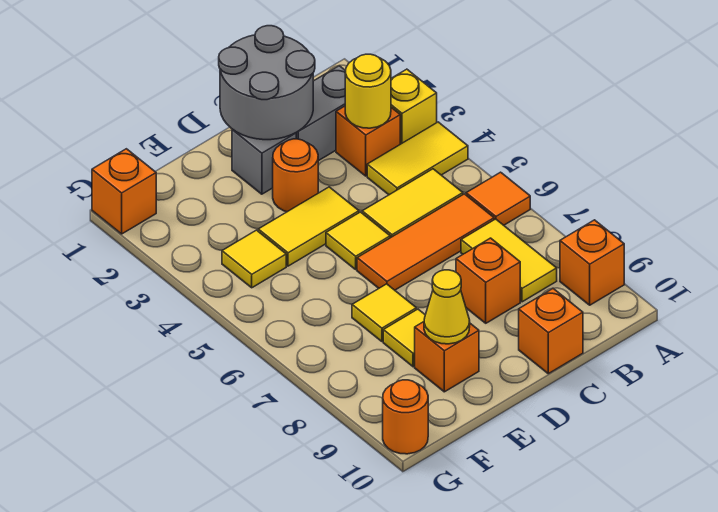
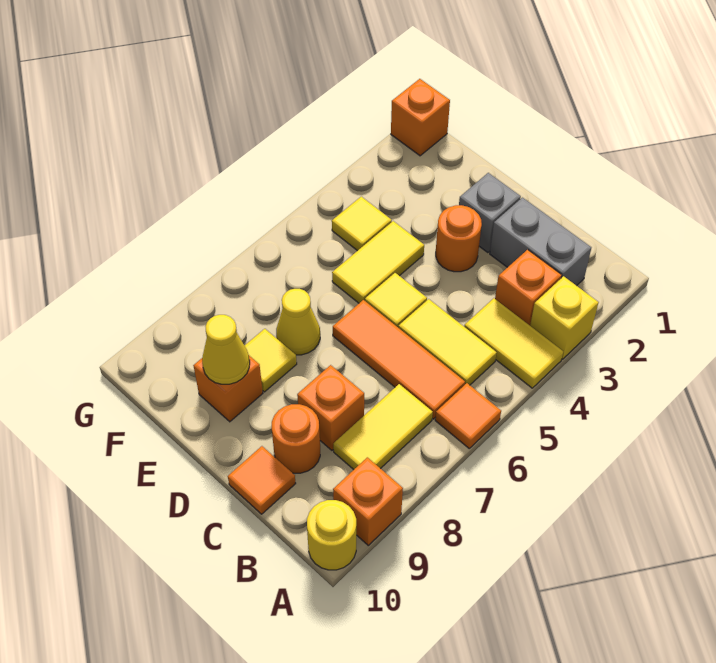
yellow 1x1 round brick [345,54,391,128] -> yellow 1x1 round brick moved to [307,500,356,570]
grey 2x2 round brick [219,26,315,140] -> none
orange 1x1 brick [519,289,583,374] -> orange 1x1 tile [228,446,296,514]
yellow 1x2 tile [258,187,359,266] -> yellow 1x2 tile turned to [332,221,424,303]
yellow 1x1 tile [352,284,416,341] -> yellow 1x1 cone [276,289,320,355]
orange 1x1 round brick [383,380,428,454] -> orange 1x1 round brick moved to [272,404,320,473]

